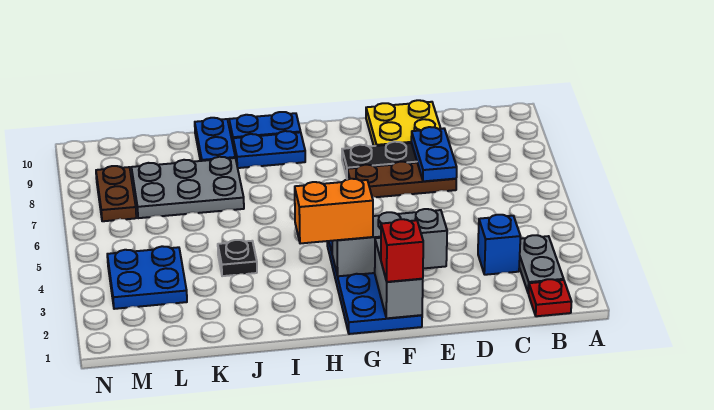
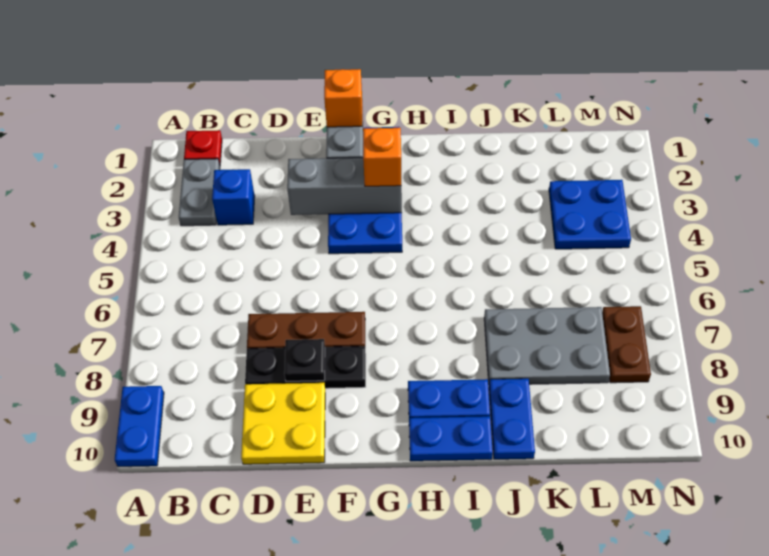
blue 1x2 plate [411,127,457,181] -> blue 1x2 plate moved to [115,386,164,467]
red 1x1 brick [381,219,423,282] -> orange 1x1 brick [324,69,362,127]
orange 1x2 brick [295,179,373,244] -> orange 1x1 brick [363,128,401,186]
black 1x1 plate [218,240,257,276] -> black 1x1 plate moved to [284,339,325,381]

